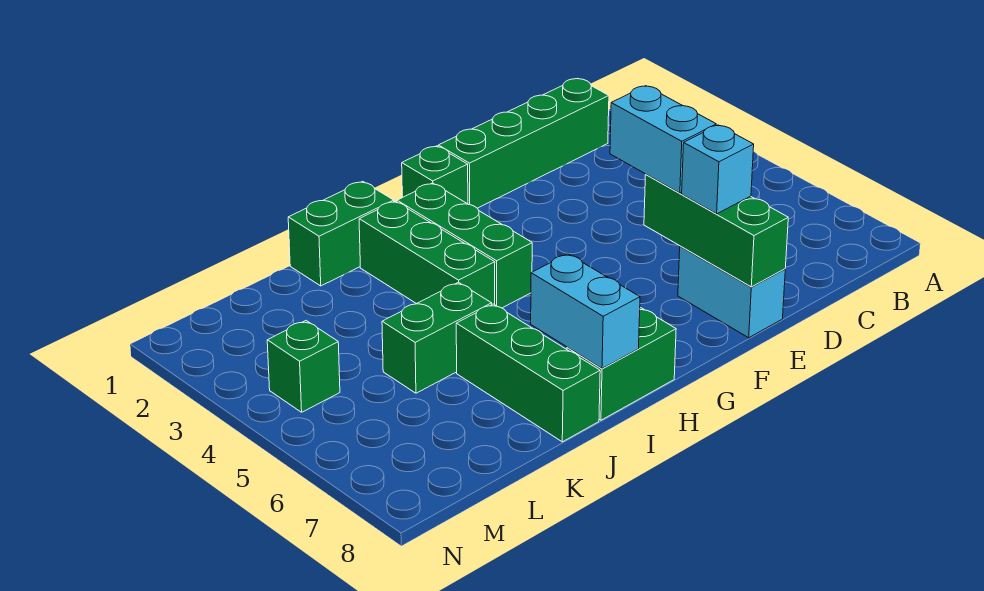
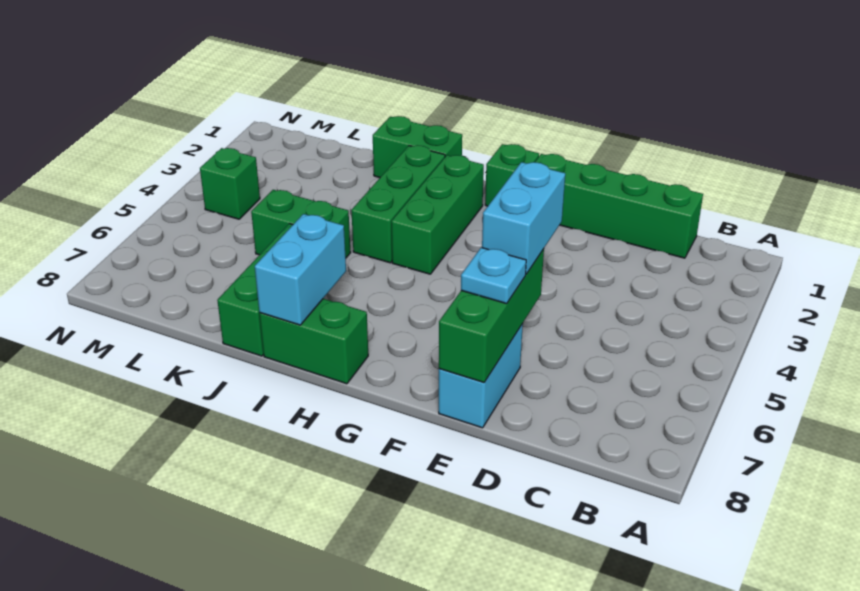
cyan 1x1 brick [682,125,754,214] -> cyan 1x1 plate [461,248,526,304]

